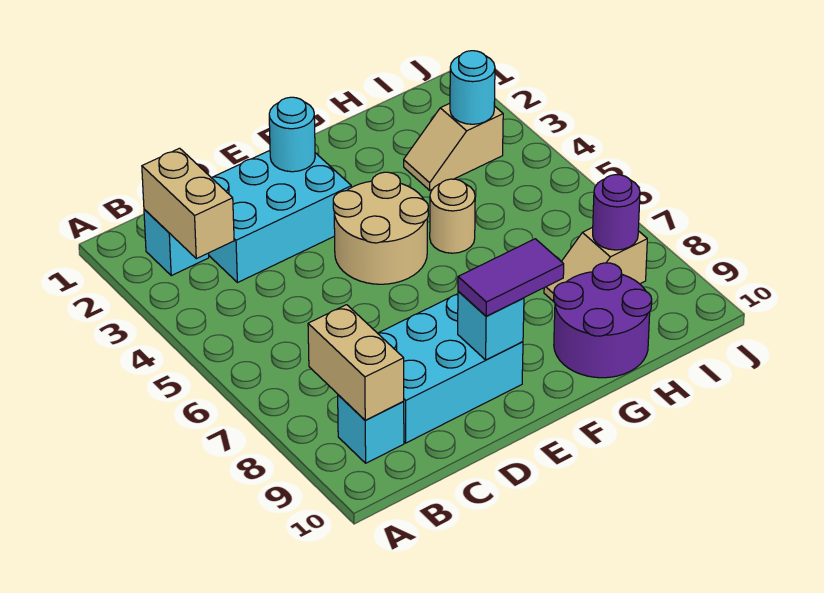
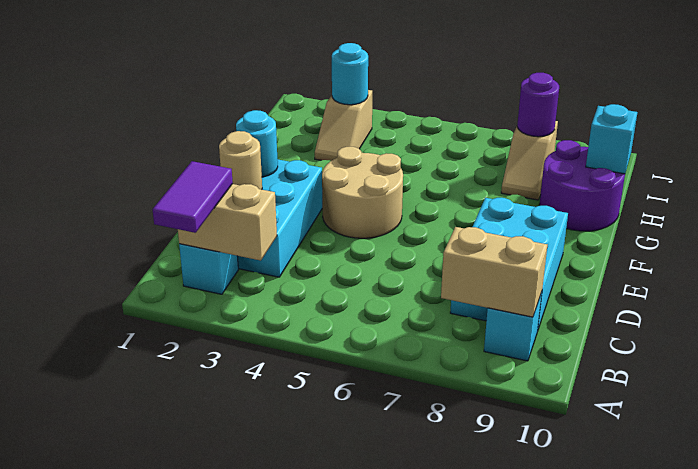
cyan 1x1 brick [458,291,524,360] -> cyan 1x1 brick moved to [586,104,637,174]
purple 1x2 tile [458,239,564,316] -> purple 1x2 tile moved to [152,161,233,233]
tan 1x1 round brick [430,179,475,253] -> tan 1x1 round brick moved to [219,131,262,190]

